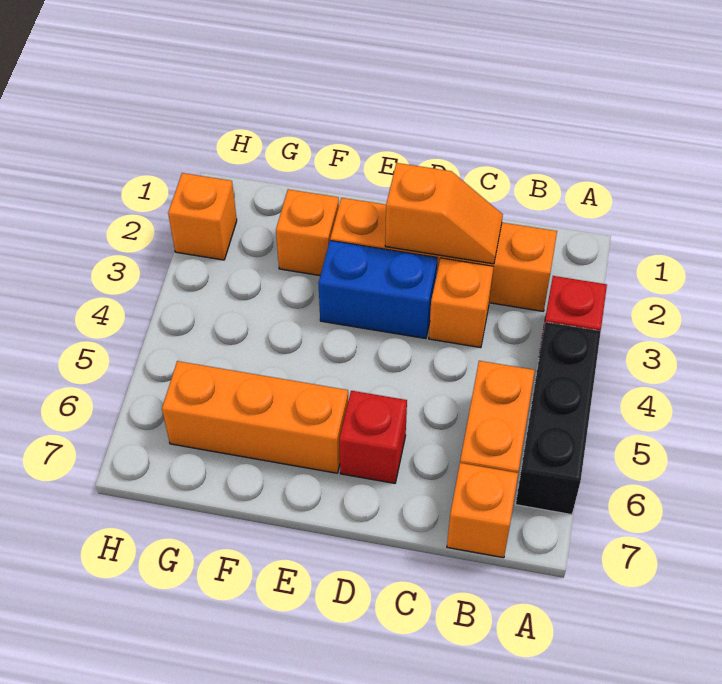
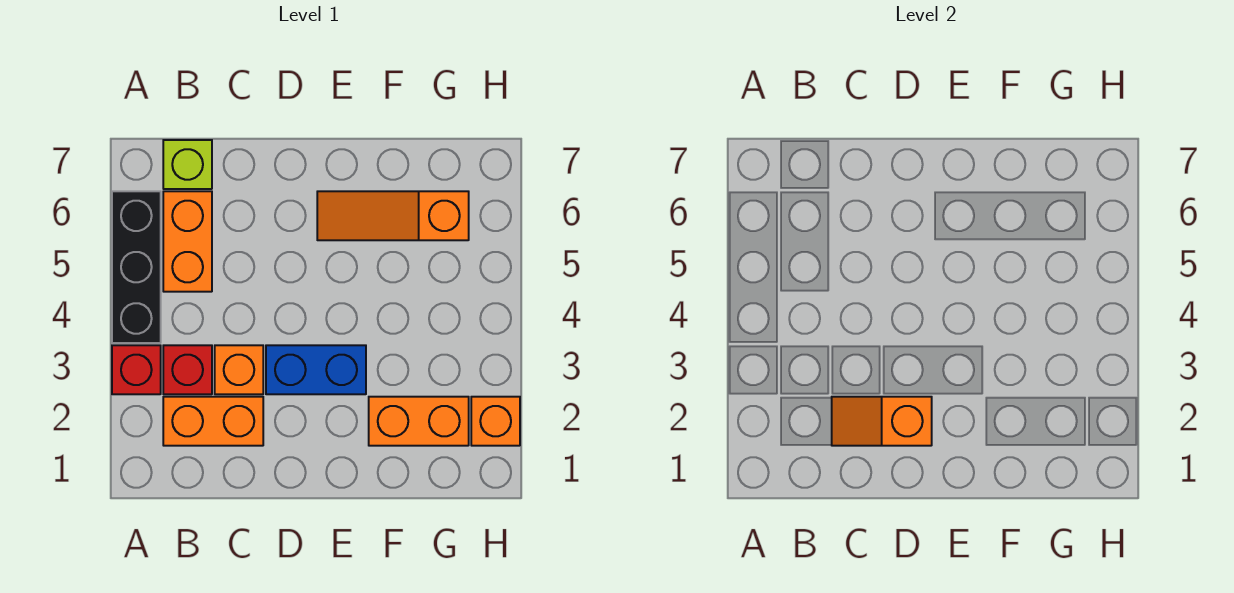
orange 1x4 brick [330,198,557,311] -> orange 1x2 brick [163,397,263,446]
orange 1x1 brick [447,463,518,558] -> lime 1x1 brick [163,140,212,189]
red 1x1 brick [339,391,407,483] -> red 1x1 brick moved to [163,345,212,394]
orange 1x3 brick [162,361,348,473] -> orange 1x3 slope [317,191,469,240]
orange 1x1 brick [276,189,339,275] -> orange 1x2 brick [369,397,469,446]

